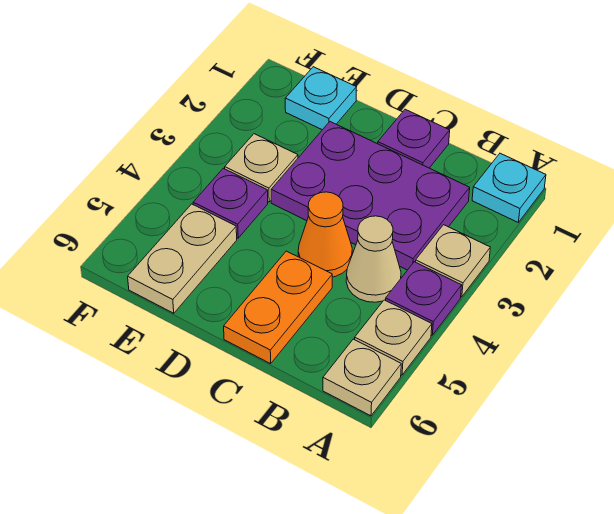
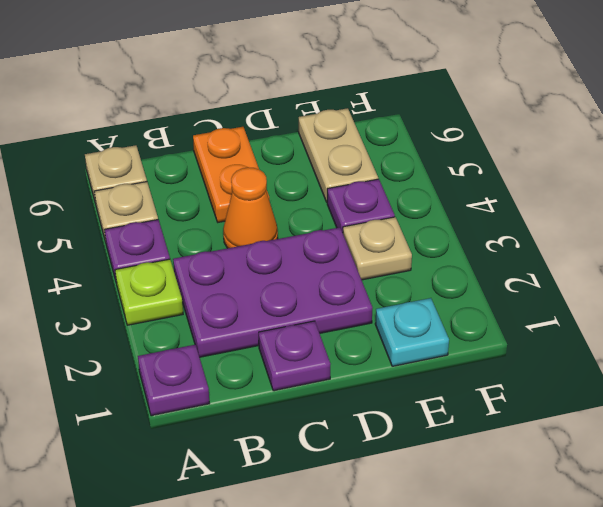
cyan 1x1 plate [472,153,546,222] -> purple 1x1 plate [138,345,210,416]
tan 1x1 plate [416,225,490,297] -> lime 1x1 plate [115,259,183,325]
tan 1x1 cone [346,216,401,302] -> none

